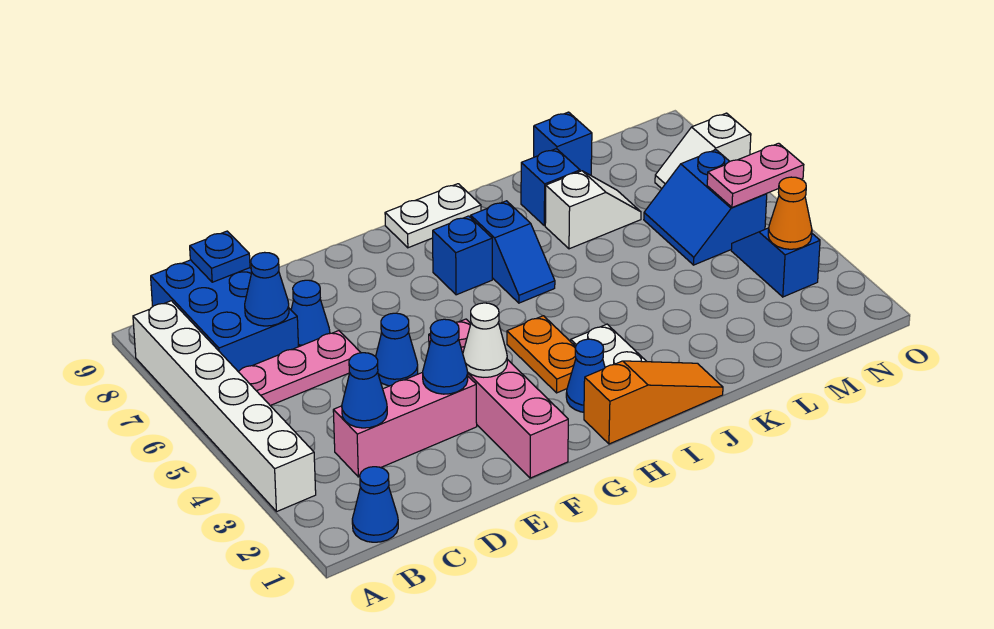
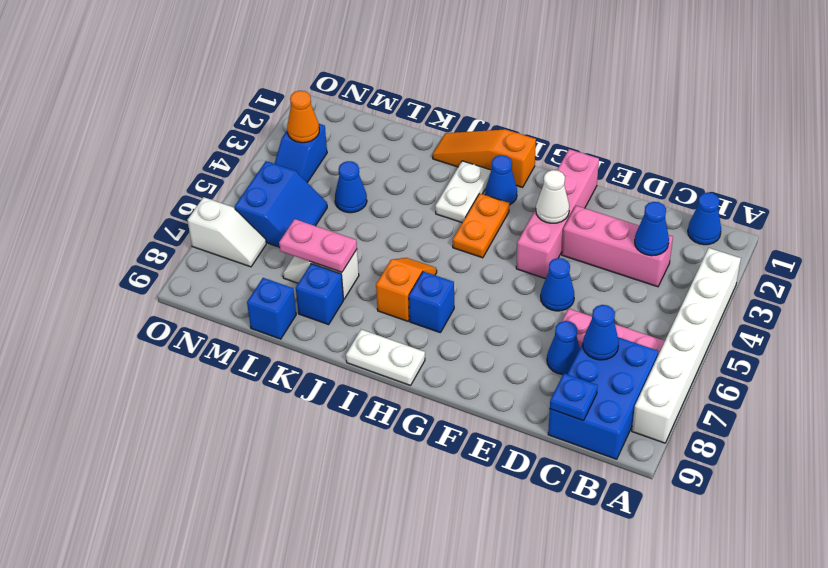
blue 1x1 cone [423,319,468,394] -> blue 1x1 cone moved to [335,161,367,213]
blue 1x2 slope [471,201,555,303] -> orange 1x2 slope [376,258,437,321]
pink 1x2 plate [707,143,804,207] -> pink 1x2 plate moved to [279,219,357,272]

